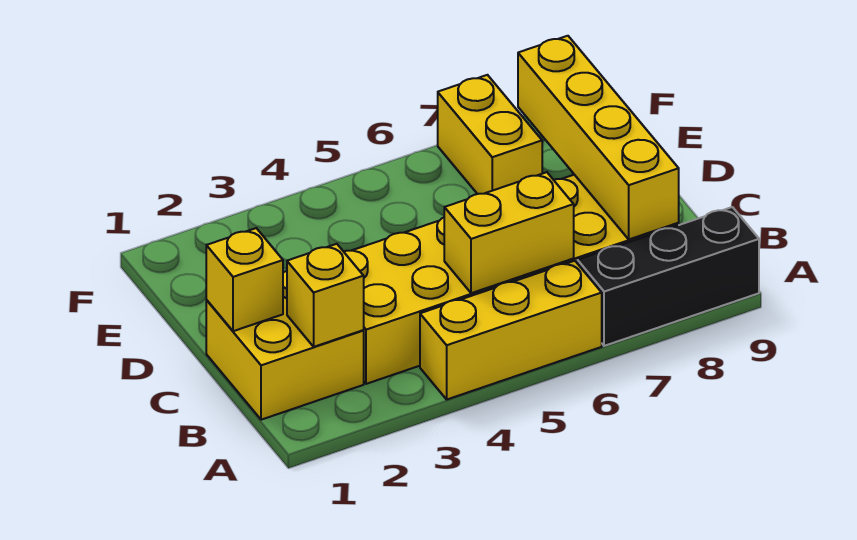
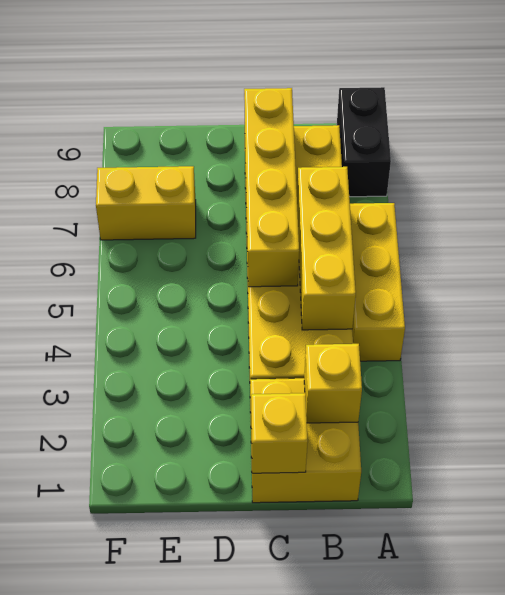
black 1x3 brick [577,207,759,346] -> black 1x2 brick [337,87,391,197]
yellow 1x2 brick [444,172,574,293] -> yellow 1x3 brick [297,167,356,330]
yellow 1x4 brick [518,36,679,239] -> yellow 1x4 brick turned to [244,88,299,287]

